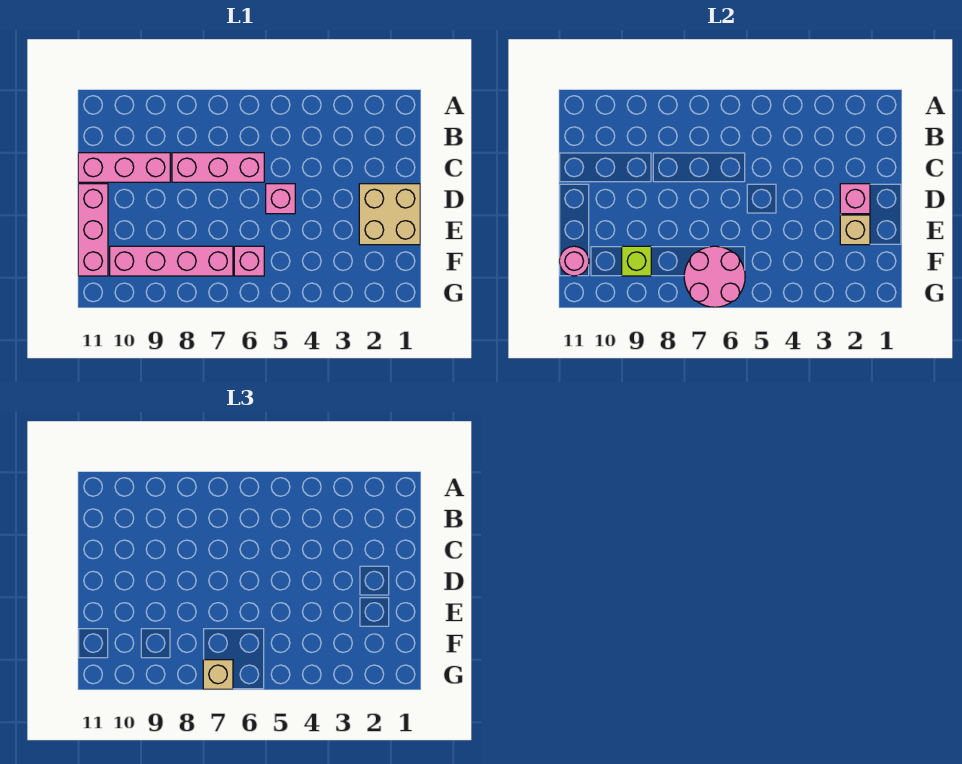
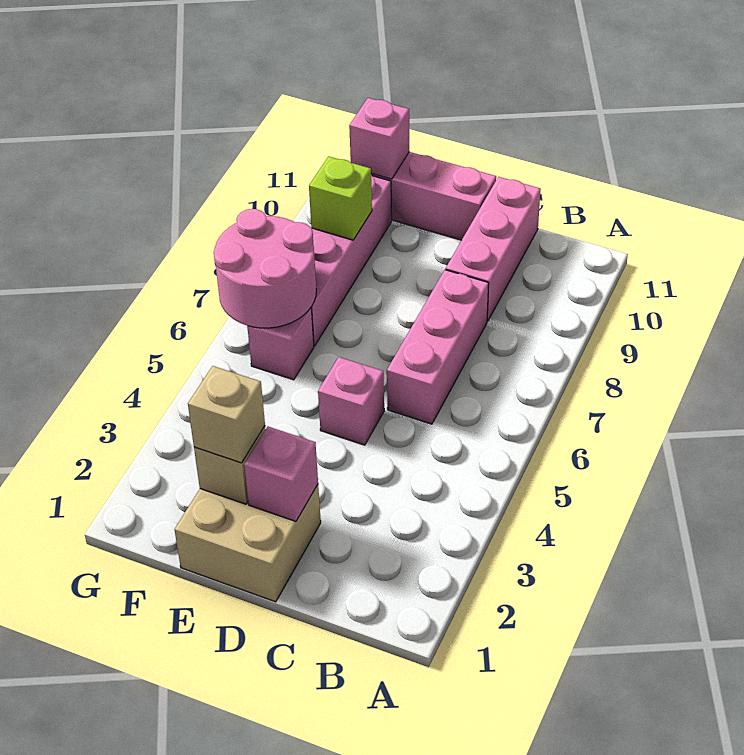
pink 1x1 round brick [559,246,589,276] -> pink 1x1 brick [349,98,409,179]
tan 1x1 brick [203,660,233,689] -> tan 1x1 brick moved to [188,366,265,463]

